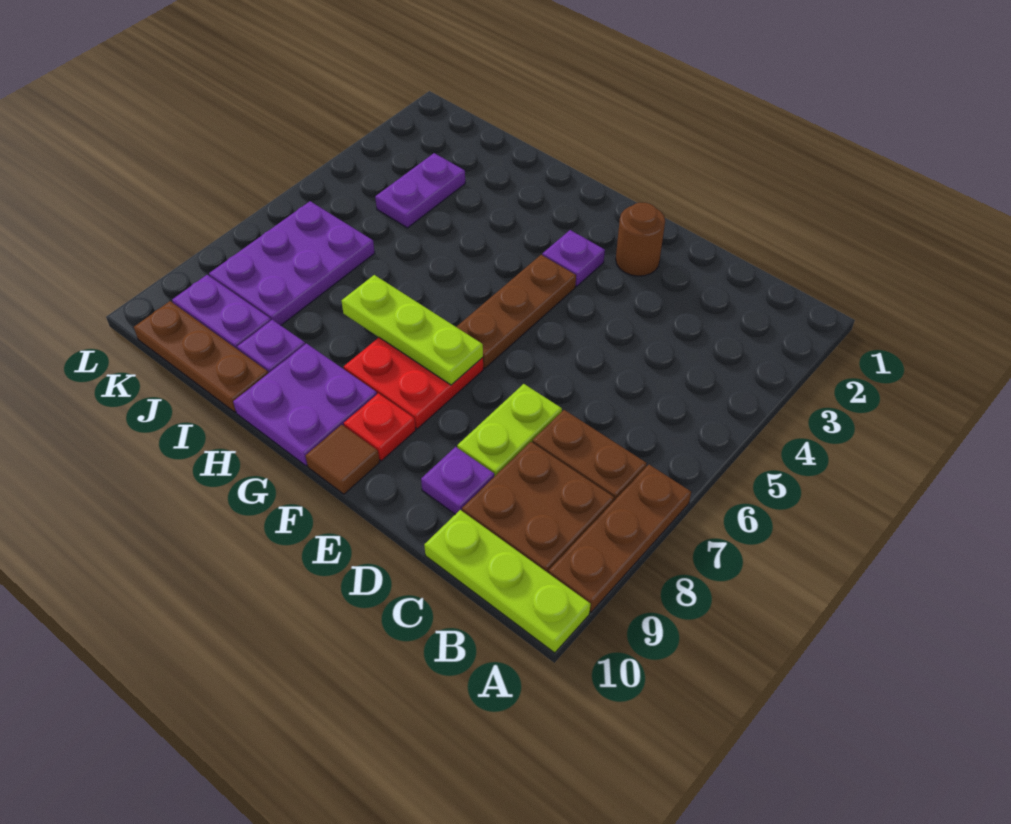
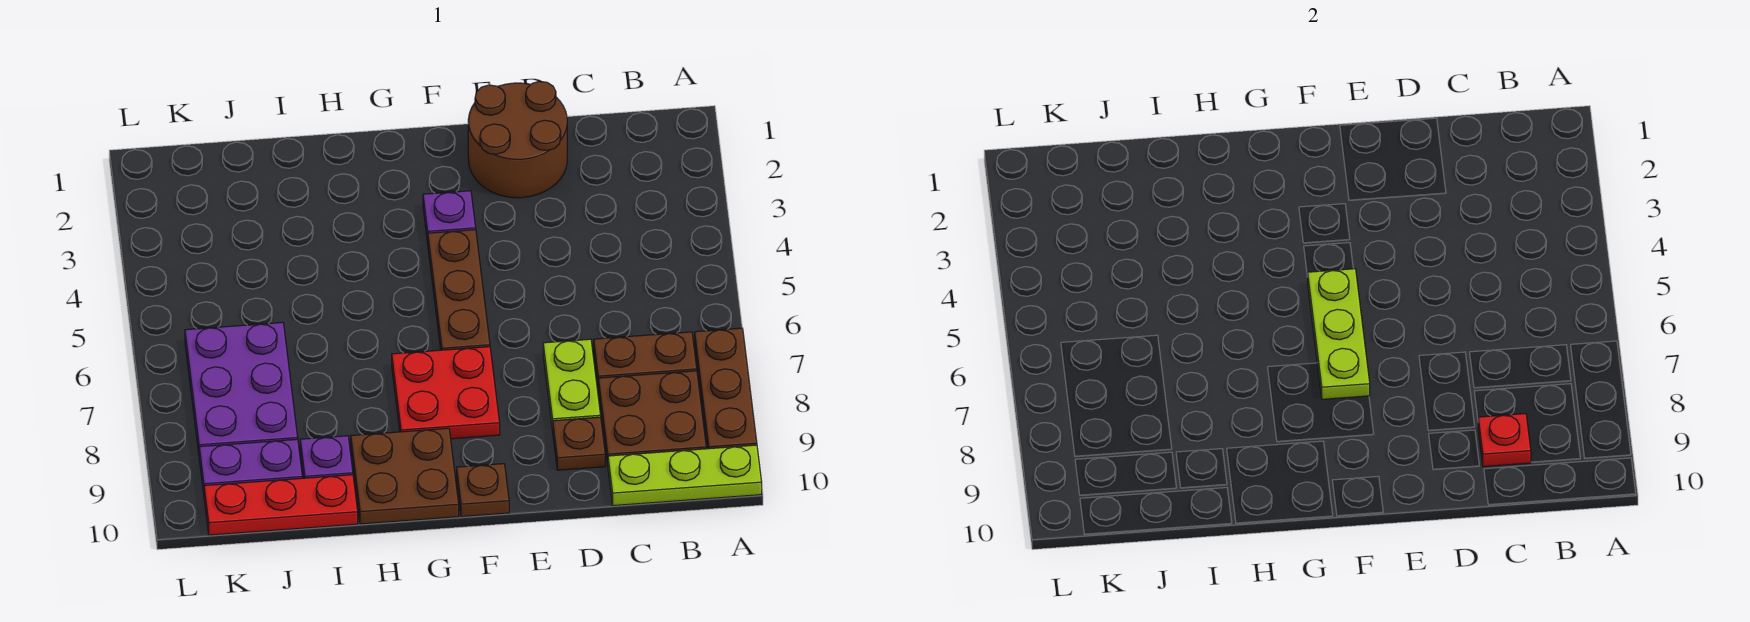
purple 1x1 plate [421,447,494,514] -> brown 1x1 plate [553,417,605,470]
brown 1x1 round brick [616,203,665,276] -> brown 2x2 round brick [468,81,567,198]
lime 1x3 plate [342,275,483,385] -> lime 1x3 plate turned to [1308,269,1370,399]
red 1x1 plate [344,393,416,461] -> red 1x1 plate moved to [1478,414,1531,467]
brown 1x1 tile [306,425,380,494] -> brown 1x1 plate [457,464,509,517]
purple 2x2 plate [233,343,377,466] -> brown 2x2 plate [351,428,459,524]
brown 1x3 plate [134,301,268,412] -> red 1x3 plate [204,475,358,535]
purple 1x2 plate [375,153,465,228] -> none

